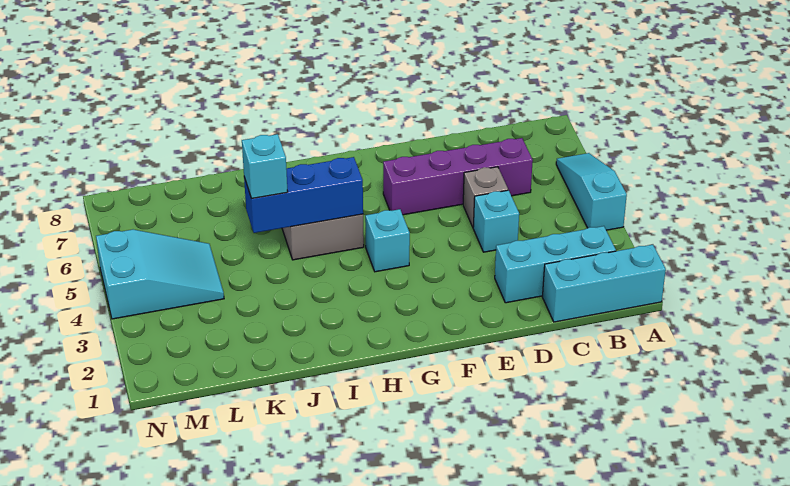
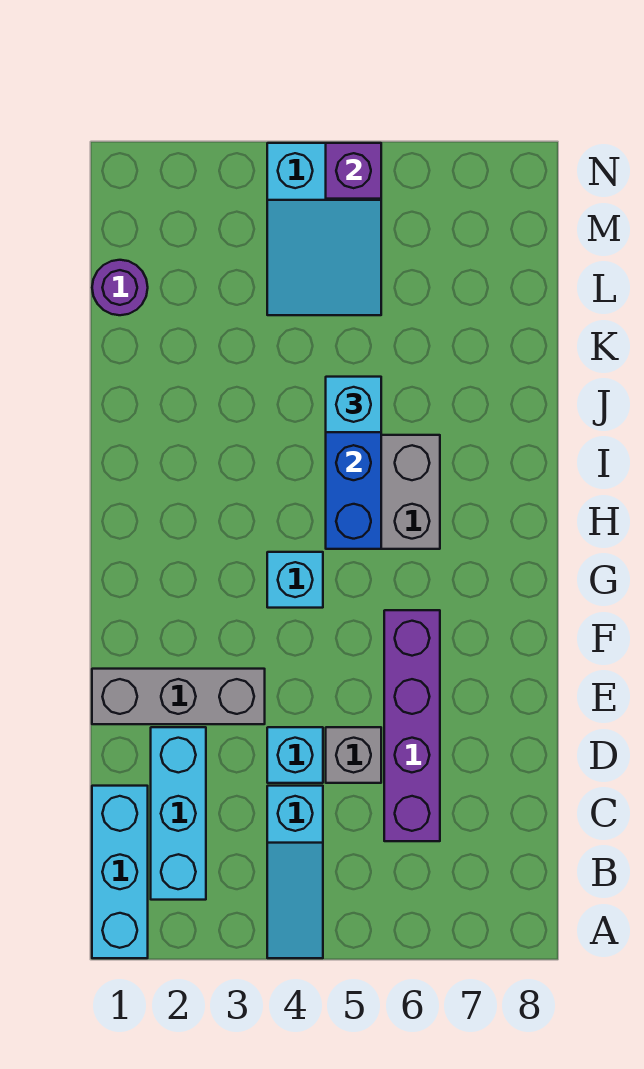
cyan 1x3 slope [556,153,627,230] -> cyan 1x3 slope turned to [267,786,323,958]
none -> grey 1x3 brick [92,669,265,724]
none -> purple 1x1 round brick [92,260,148,315]
none -> purple 1x1 brick [326,143,381,199]

